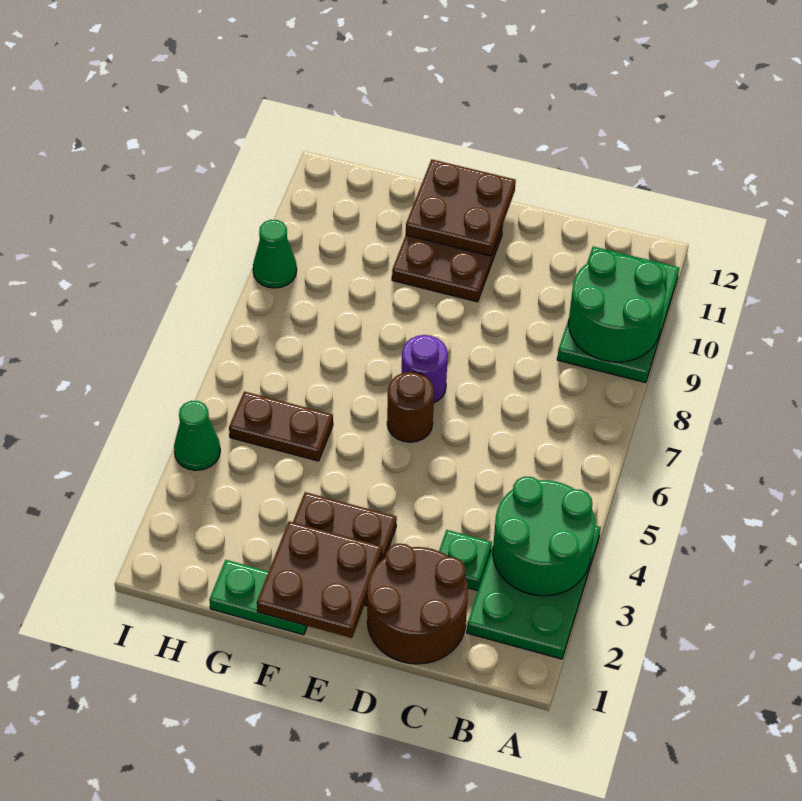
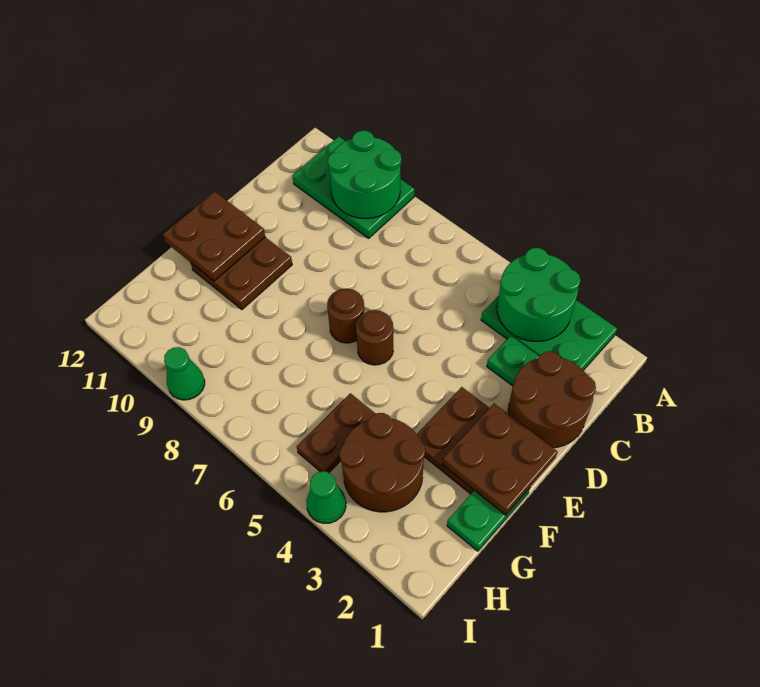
purple 1x1 round brick [402,335,448,403] -> brown 1x1 round brick [327,289,364,343]
none -> brown 2x2 round brick [340,413,425,512]

